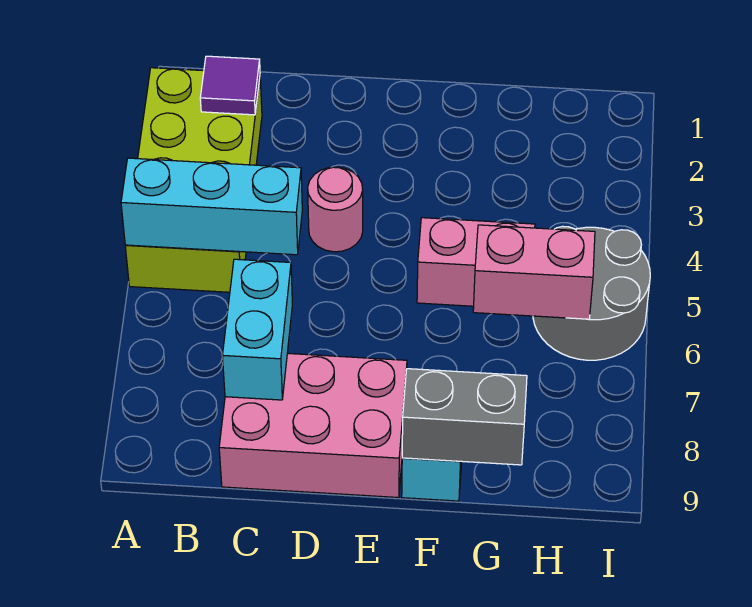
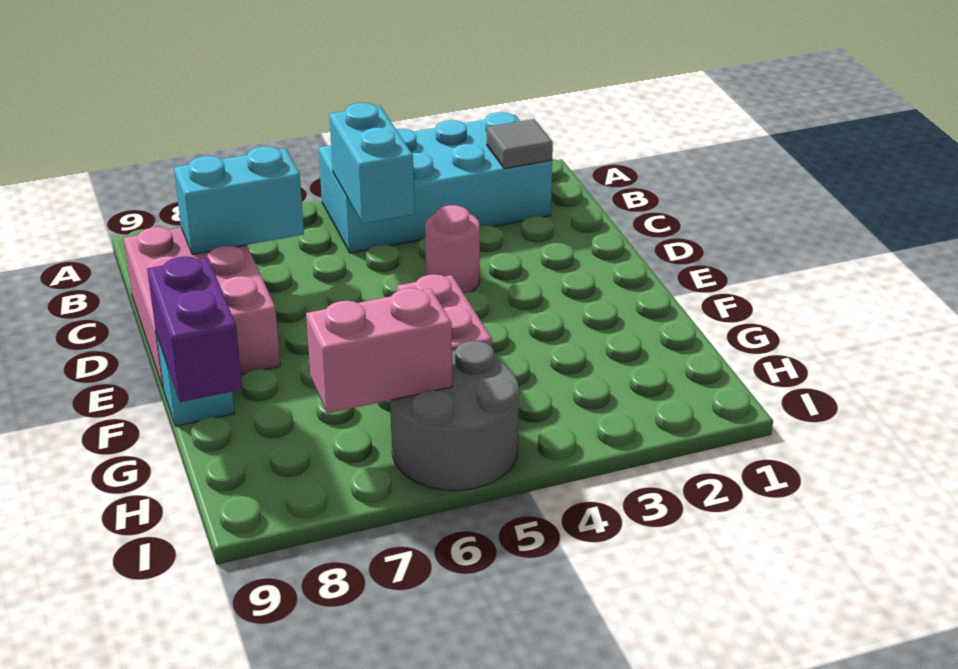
lime 2x4 brick [125,68,262,292] -> cyan 2x4 brick [319,112,552,253]
cyan 1x3 brick [121,158,302,255] -> cyan 1x2 brick [329,103,414,224]
purple 1x1 tile [200,56,260,115] -> grey 1x1 tile [487,119,553,169]
grey 1x2 brick [402,369,527,465] -> purple 1x2 brick [147,256,242,402]
pink 1x2 brick [473,225,595,319] -> pink 1x2 brick turned to [306,288,452,413]

